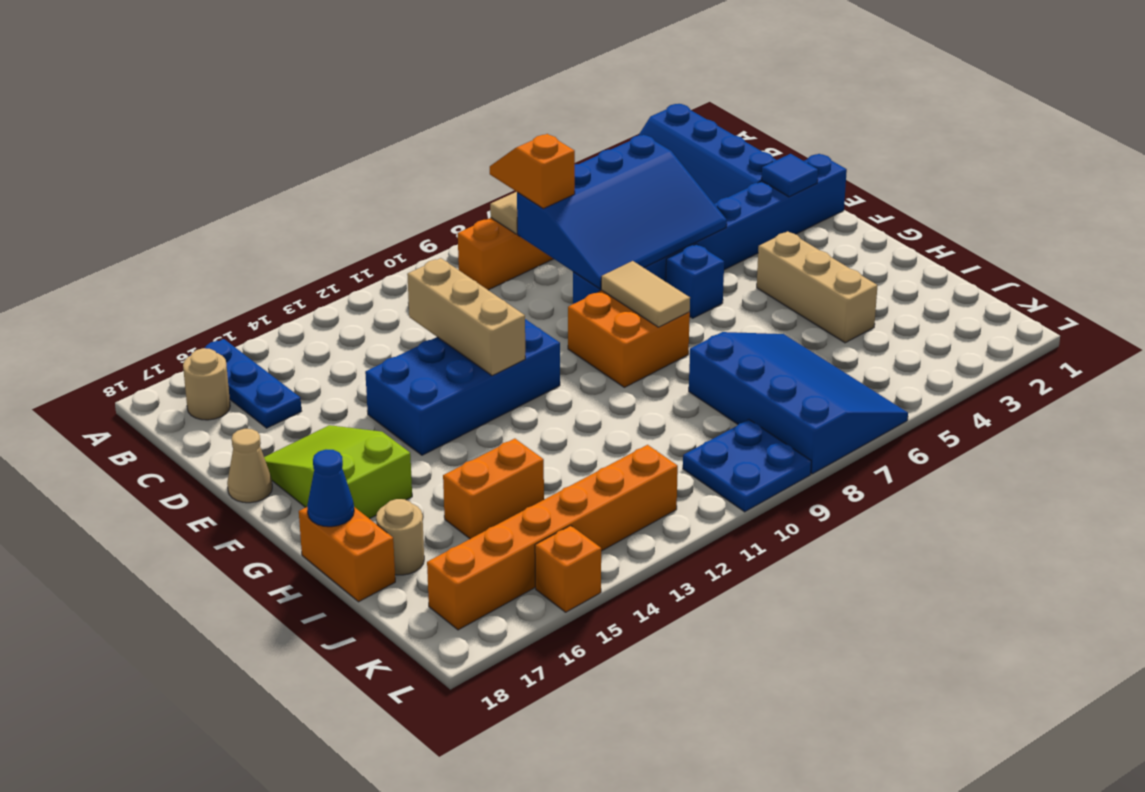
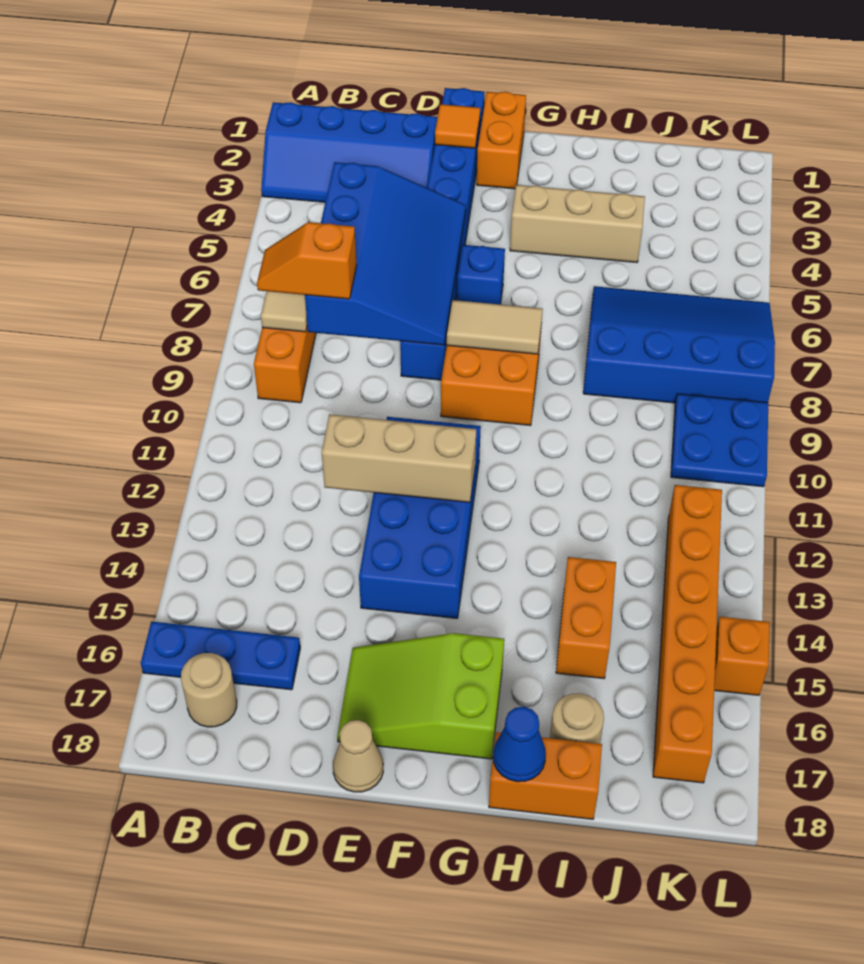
blue 1x1 tile [762,154,818,197] -> orange 1x1 tile [435,104,480,148]
none -> orange 1x2 brick [477,92,526,189]

